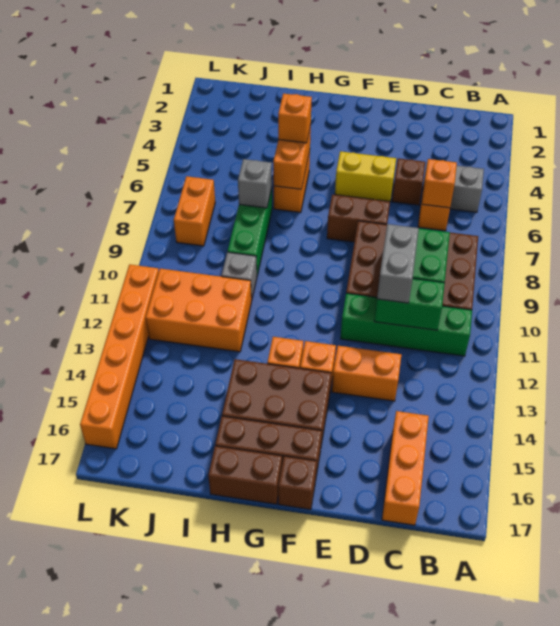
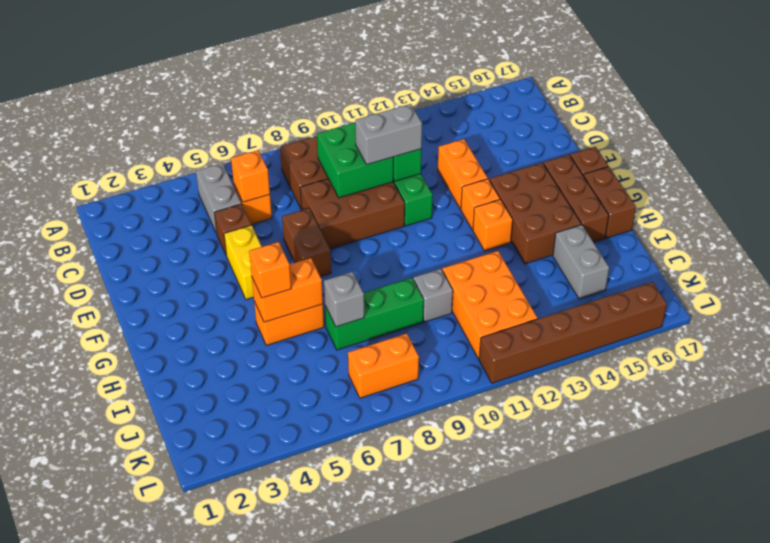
orange 1x3 brick [382,411,429,525] -> none
none -> grey 1x2 brick [553,225,609,299]
orange 1x6 brick [80,264,159,449] -> brown 1x6 brick [479,282,667,383]

